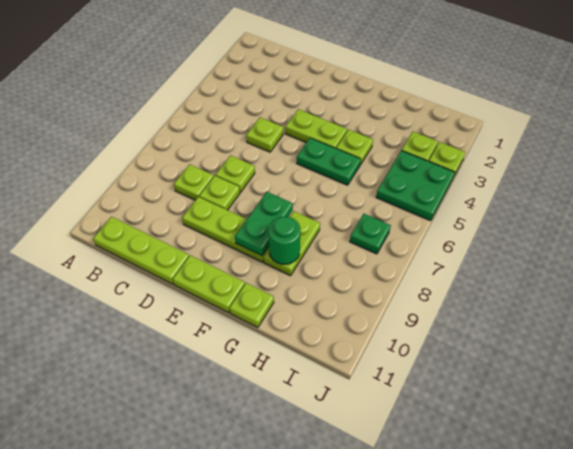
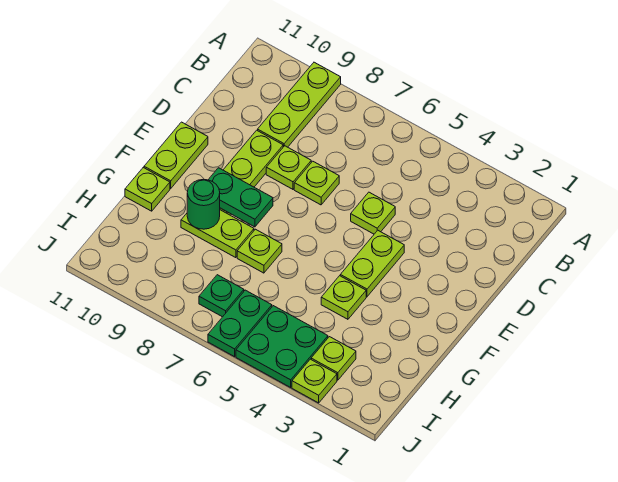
lime 1x3 plate [93,217,189,284] -> lime 1x3 plate moved to [258,62,341,147]
lime 1x1 plate [174,164,214,200] -> lime 1x1 plate moved to [237,229,282,273]
green 1x2 plate [297,138,361,185] -> green 1x2 plate moved to [208,290,272,357]

